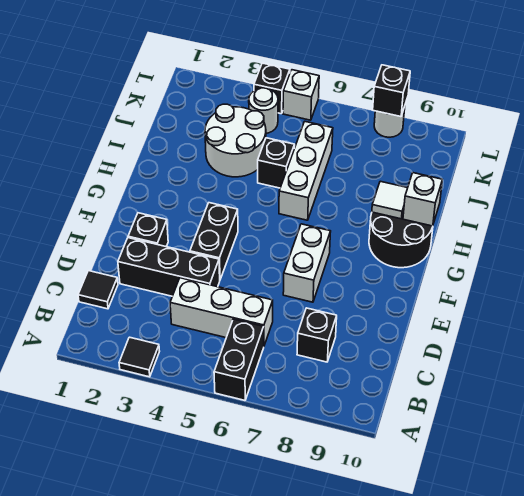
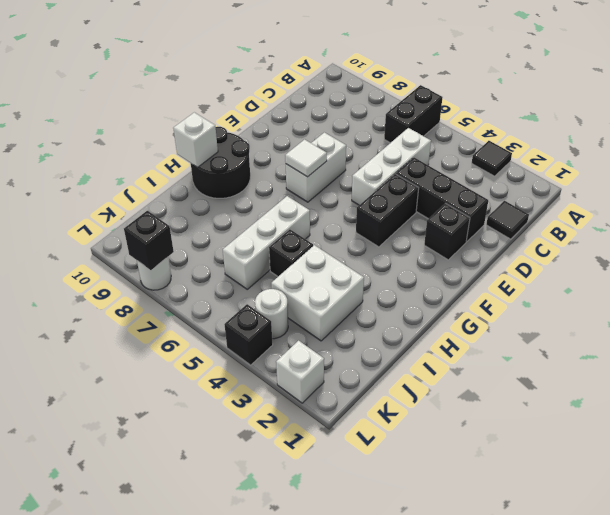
white 1x3 brick [170,278,273,345] -> white 1x3 brick turned to [352,128,431,205]
black 1x1 brick [297,308,337,362] -> none
white 1x1 tile [372,181,407,219] -> white 1x1 tile moved to [285,139,327,177]
white 2x2 round brick [205,104,266,177] -> white 2x2 brick [271,245,364,341]
white 1x1 brick [283,70,319,120] -> white 1x1 brick moved to [276,341,324,403]

